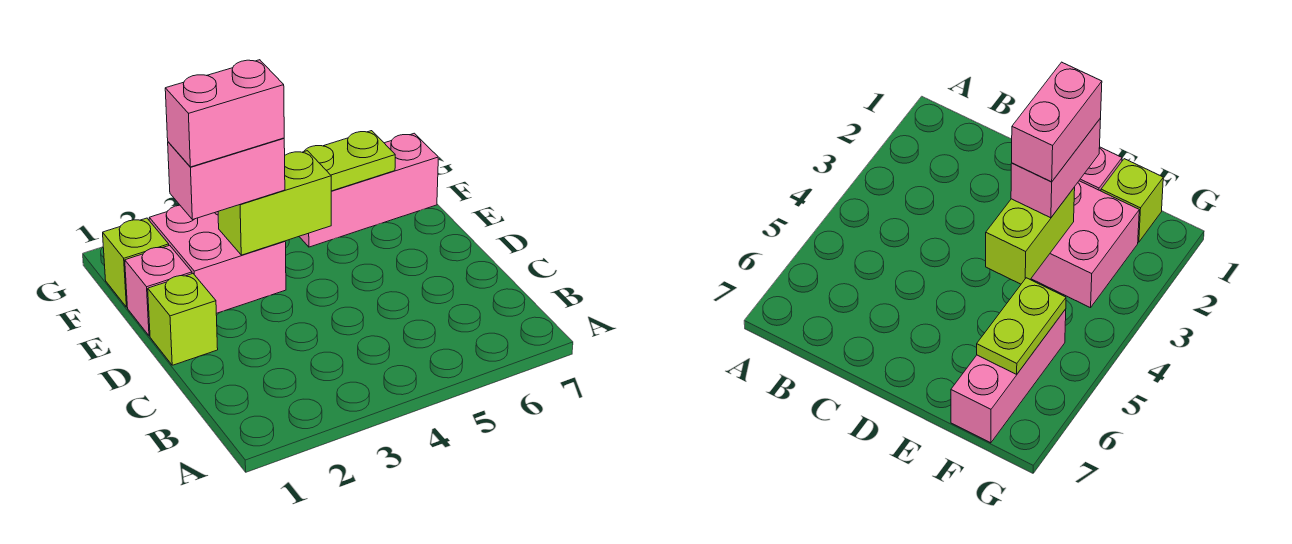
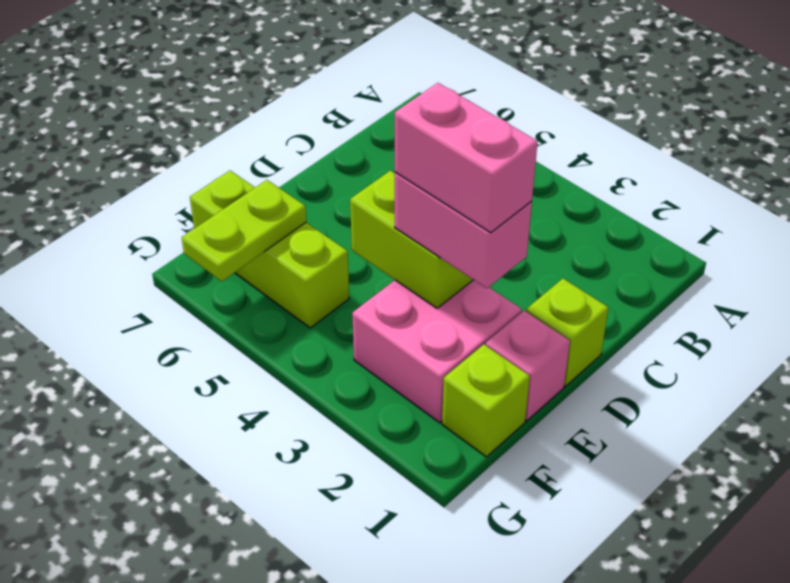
pink 1x3 brick [299,133,438,247] -> lime 1x3 brick [190,171,349,328]
lime 1x2 plate [304,131,395,191] -> lime 1x2 plate turned to [182,180,306,281]

